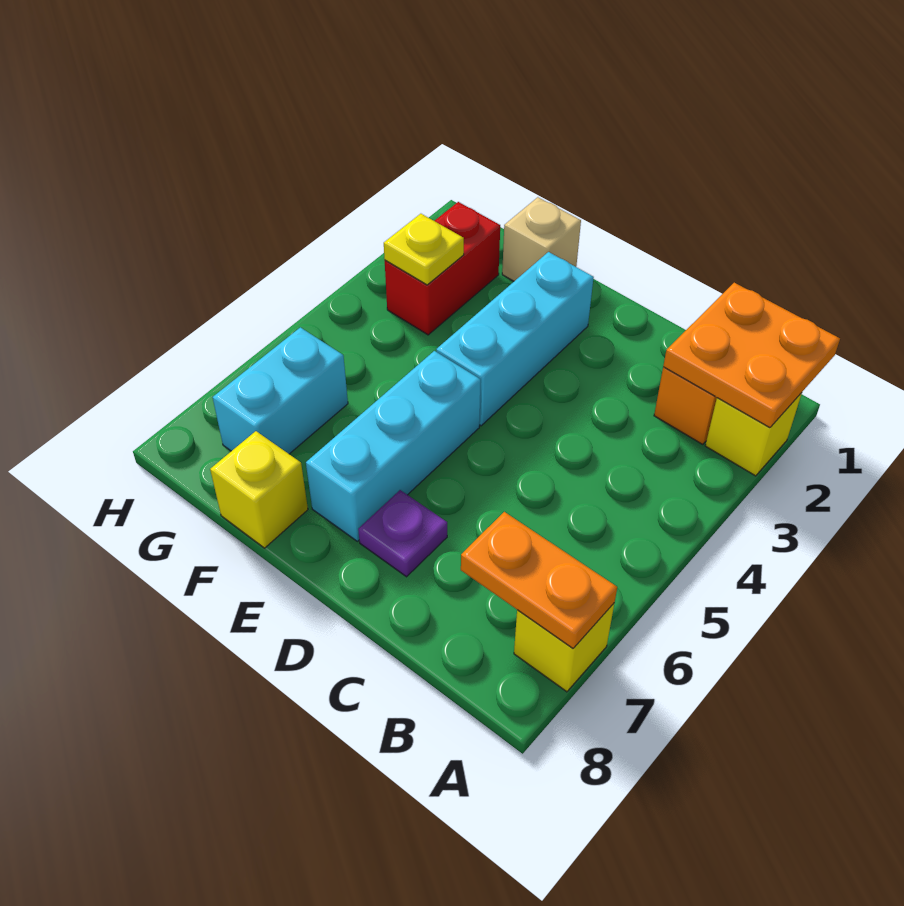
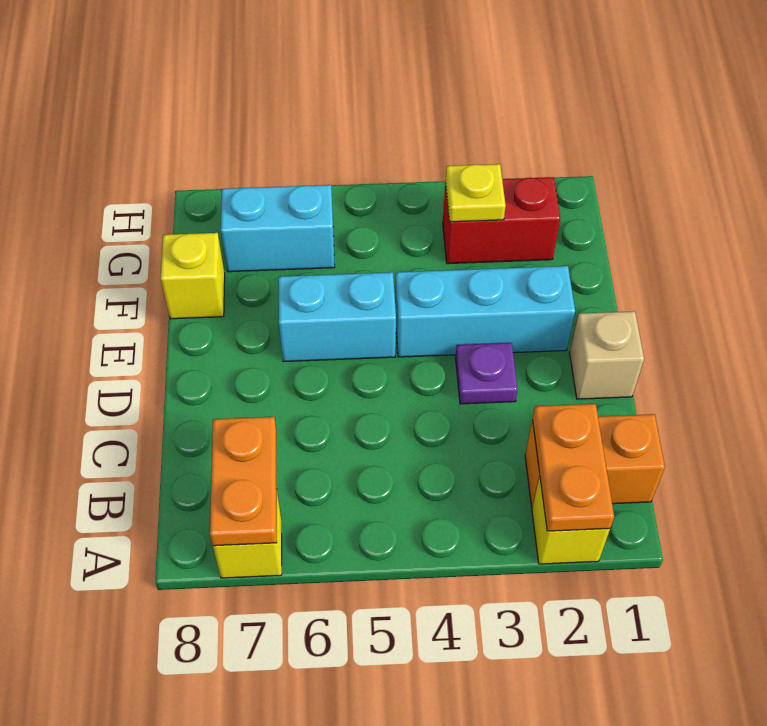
orange 2x2 plate [663,283,840,428] -> orange 1x2 plate [533,404,614,531]
purple 1x1 plate [358,490,447,577] -> purple 1x1 plate moved to [456,343,518,404]
cyan 1x3 brick [306,351,481,541] -> cyan 1x2 brick [278,272,396,362]
tan 1x1 brick [502,197,581,281] -> tan 1x1 brick moved to [570,311,644,399]

